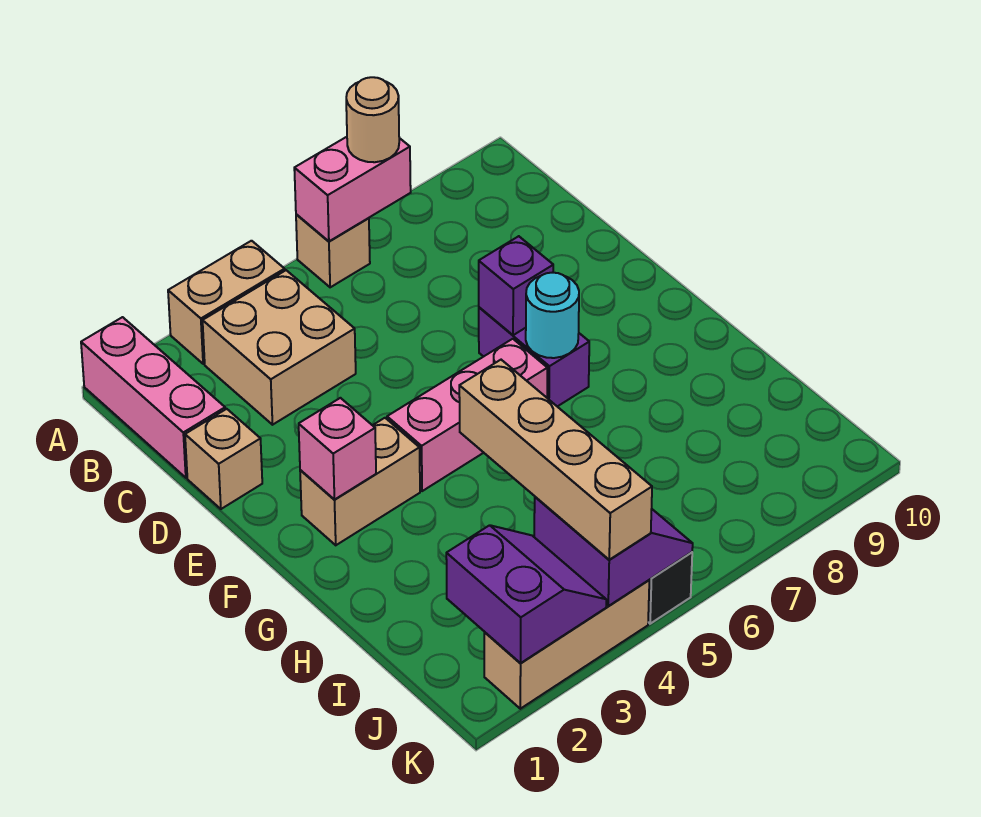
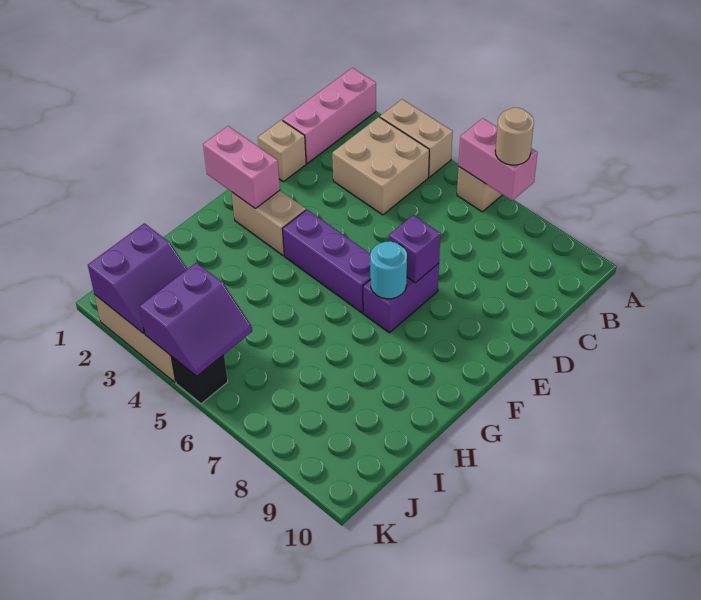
pink 1x1 brick [299,398,376,500] -> pink 1x2 brick [203,126,280,208]
pink 1x3 brick [387,339,547,491] -> purple 1x3 brick [283,210,371,313]
tan 1x4 brick [459,360,652,560] -> none

